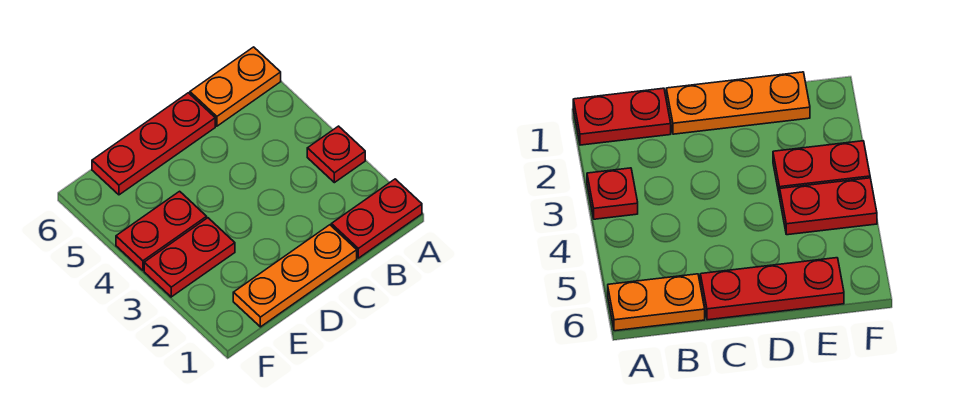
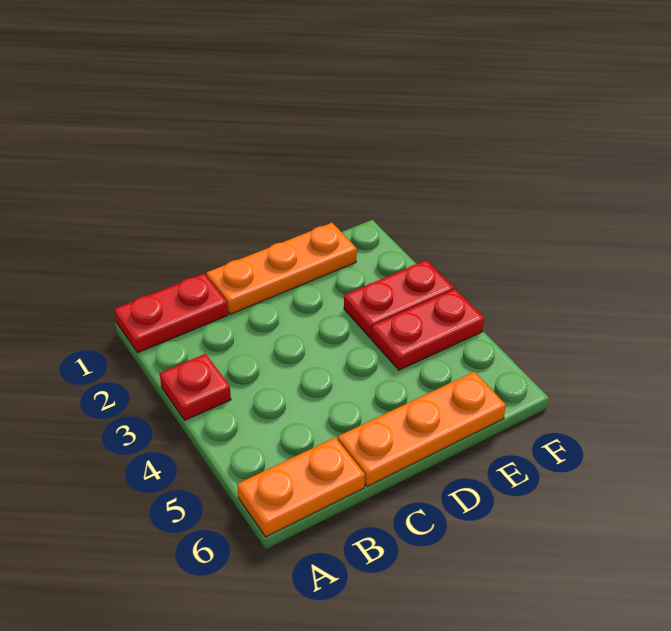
red 1x3 plate [92,93,215,195] -> orange 1x3 plate [338,372,506,487]

